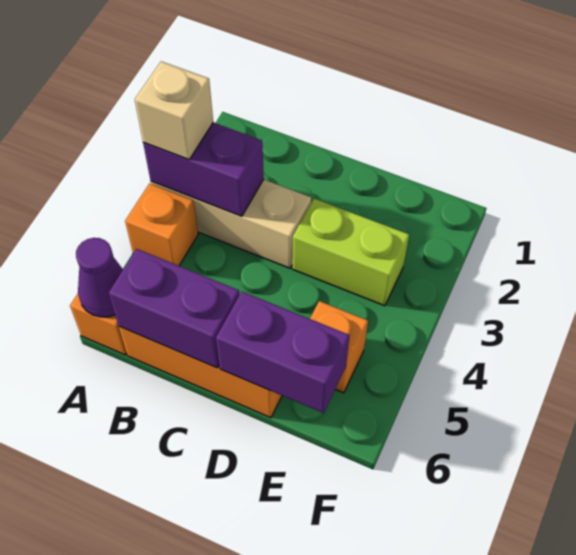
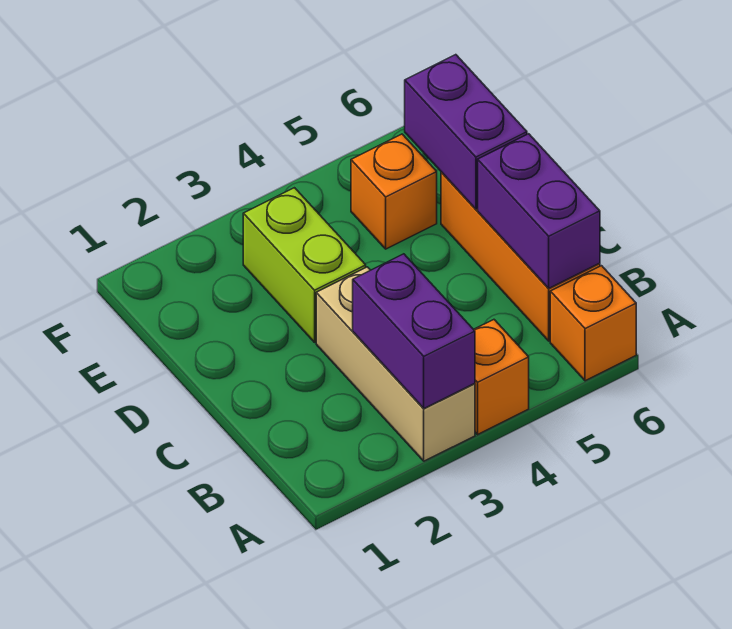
tan 1x1 brick [135,61,213,160] -> none
purple 1x1 cone [76,238,123,317] -> none

